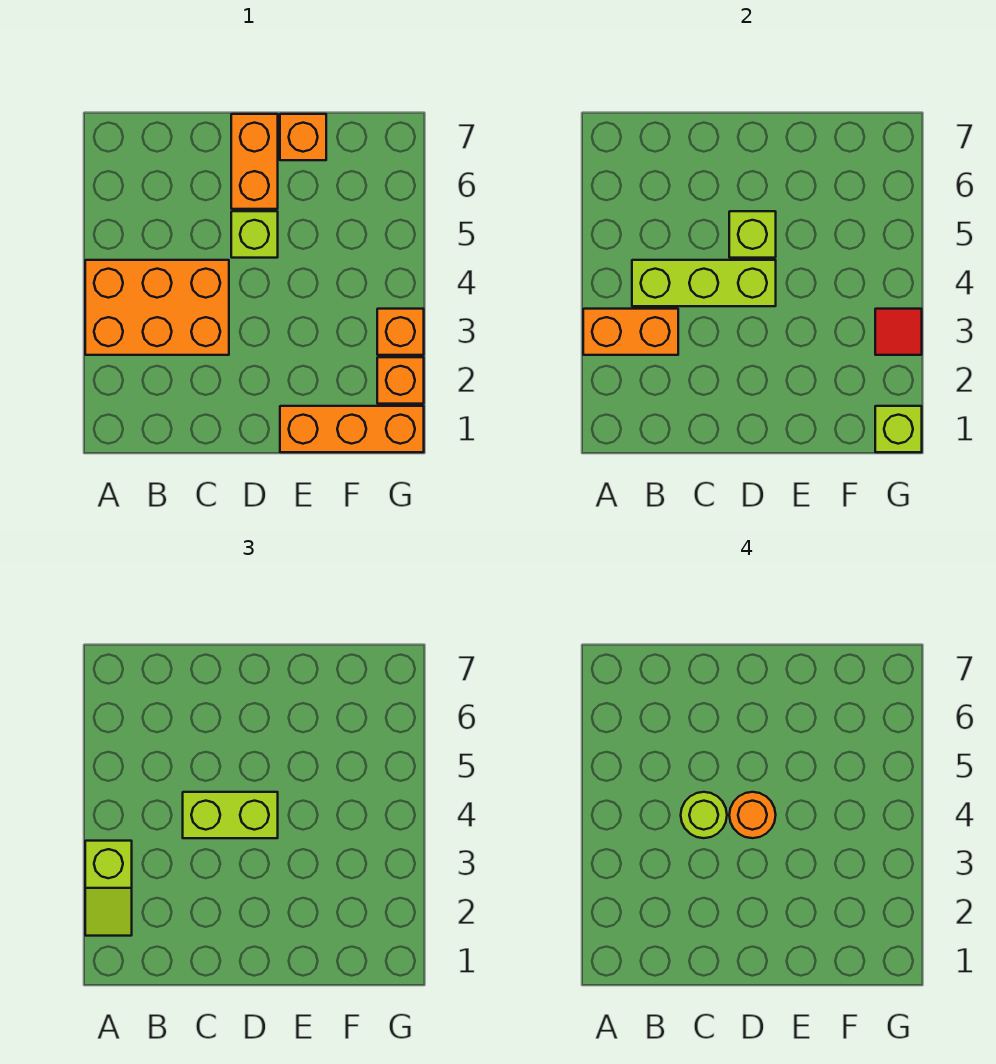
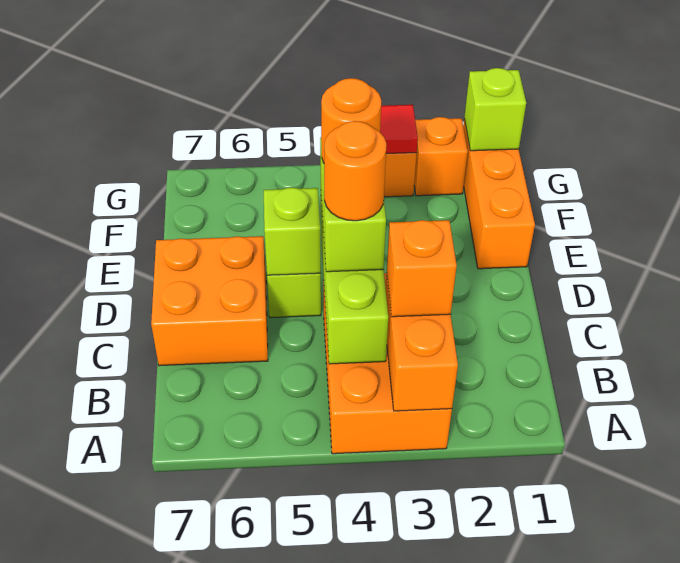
lime 1x2 slope [85,841,132,936] -> none
lime 1x1 round brick [681,792,727,838] -> orange 1x1 round brick [324,121,386,221]
orange 1x2 brick [231,114,278,209] -> orange 2x2 brick [151,236,268,366]
orange 1x1 brick [280,114,326,160] -> orange 1x1 brick moved to [387,220,457,317]

